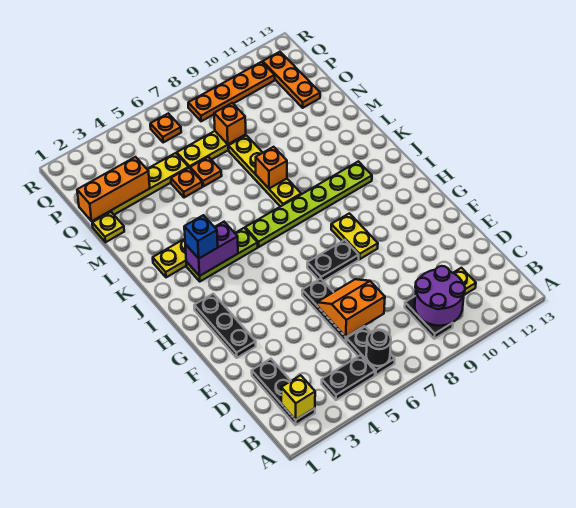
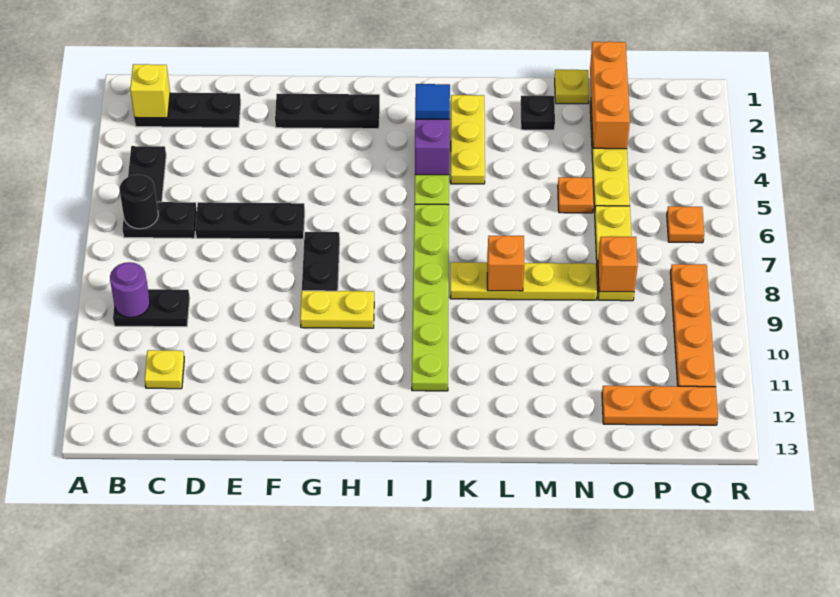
purple 2x2 round brick [415,266,465,326] -> purple 1x1 round brick [110,262,150,318]
orange 2x2 slope [317,279,385,337] -> none
blue 1x1 brick [184,215,218,258] -> blue 1x1 tile [415,84,450,119]
none -> black 1x1 plate [521,96,555,130]
orange 1x1 plate [190,157,222,186] -> none

